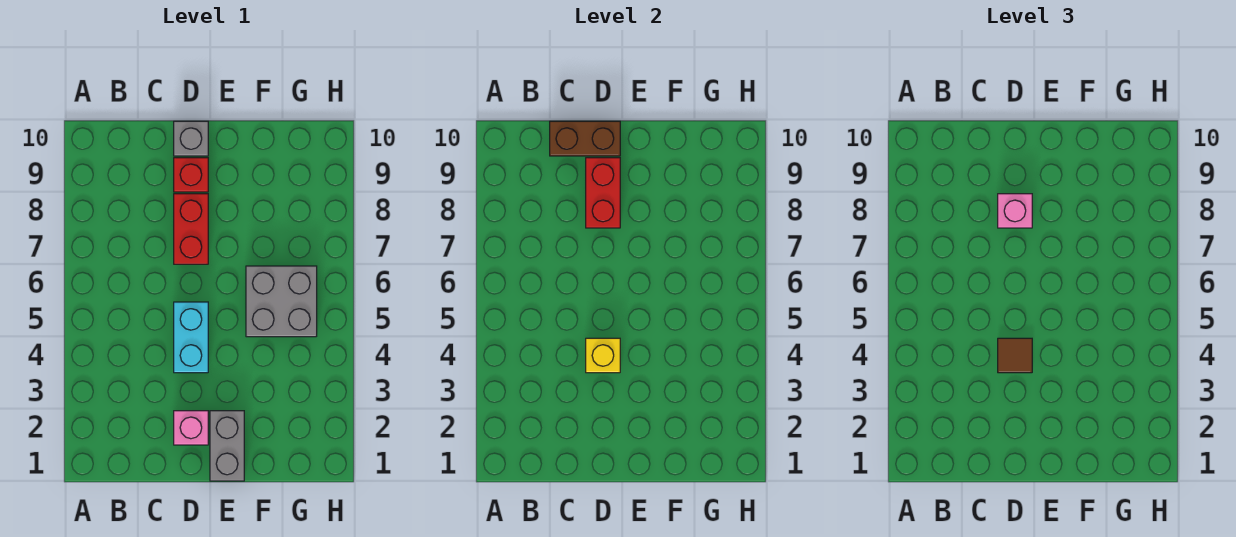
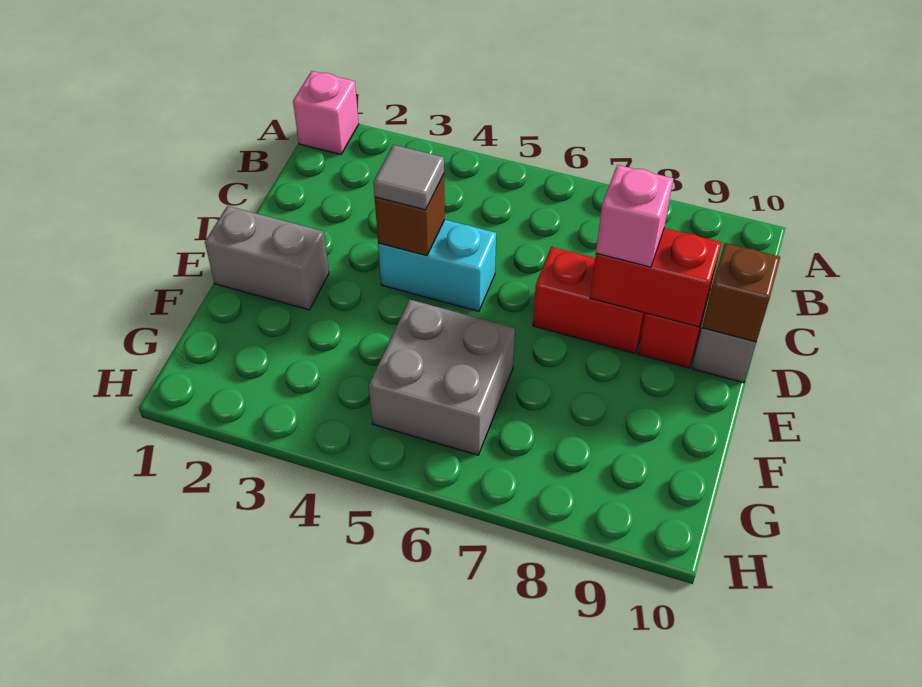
brown 1x2 brick [550,121,620,156] -> brown 1x1 brick [702,243,780,342]
pink 1x1 brick [174,411,208,445] -> pink 1x1 brick moved to [293,71,359,154]
yellow 1x1 brick [586,338,620,373] -> brown 1x1 brick [375,174,445,256]
brown 1x1 tile [998,338,1032,373] -> grey 1x1 tile [373,145,444,210]

